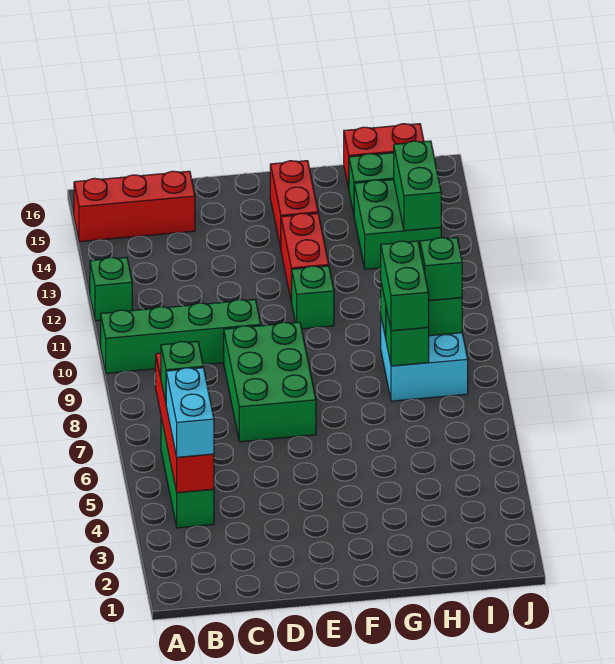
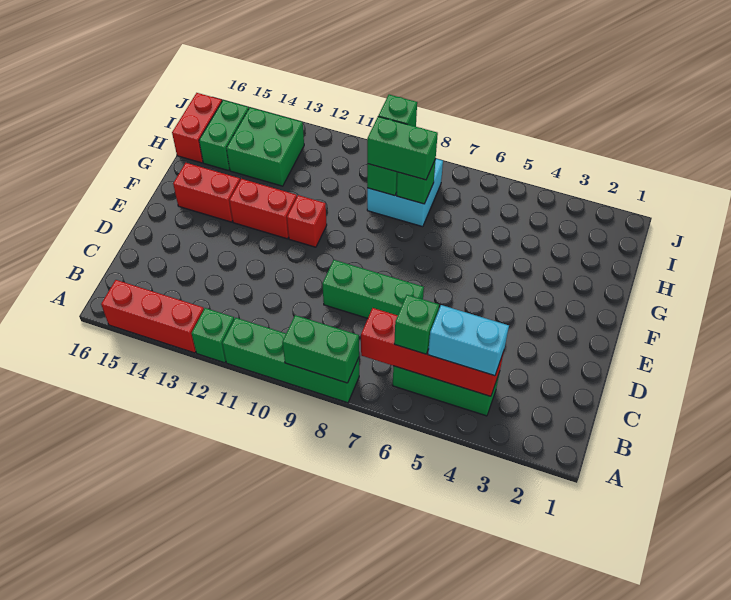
green 1x4 brick [101,299,261,373] -> green 1x4 brick turned to [222,318,359,403]
red 1x3 brick [74,171,195,242] -> red 1x3 brick turned to [101,280,204,353]
green 2x3 brick [224,322,316,442] -> green 1x3 brick [322,260,424,318]
green 1x1 brick [292,266,334,329] -> red 1x1 brick [287,195,327,247]
green 1x2 brick [394,141,441,231] -> green 1x2 brick moved to [282,315,359,383]

